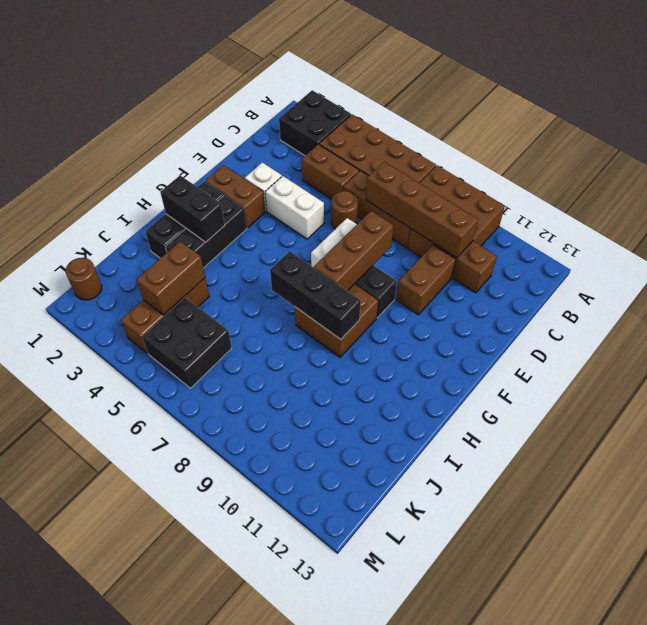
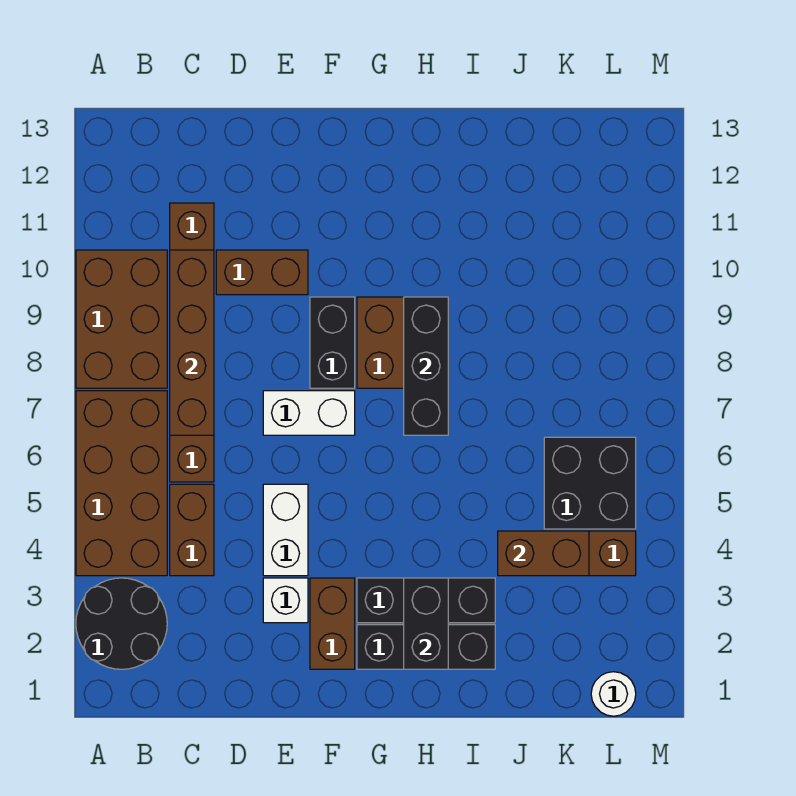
black 2x2 brick [279,90,351,156] -> black 2x2 round brick [76,578,167,669]
brown 1x1 round brick [331,191,358,229] -> none
brown 1x3 brick [314,211,394,291] -> none
brown 1x1 round brick [66,258,102,300] -> white 1x1 round brick [591,672,636,716]

